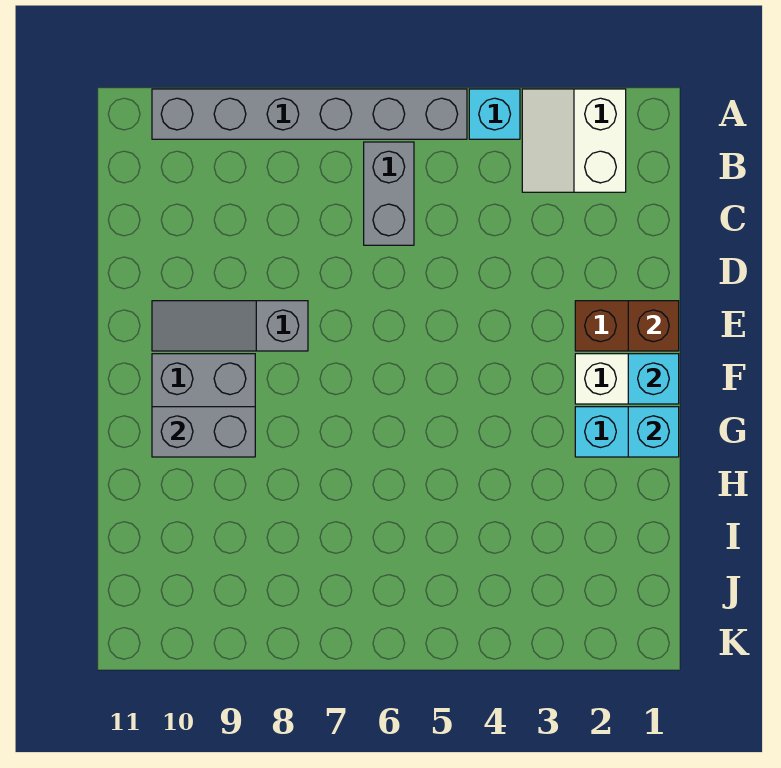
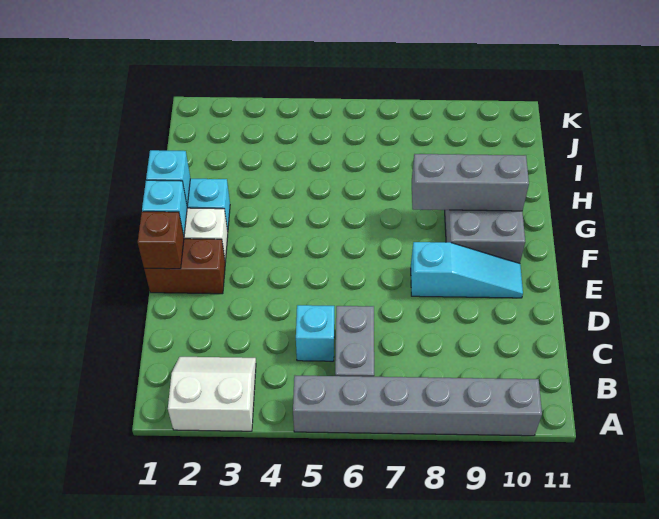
white 2x2 slope [522,89,626,192] -> white 2x2 slope turned to [168,357,256,431]
cyan 1x1 brick [469,89,520,139] -> cyan 1x1 brick moved to [296,305,334,361]
grey 1x3 slope [152,301,308,351] -> cyan 1x3 slope [411,242,523,298]
grey 1x2 brick [152,407,255,457] -> grey 1x3 brick [412,154,529,211]

